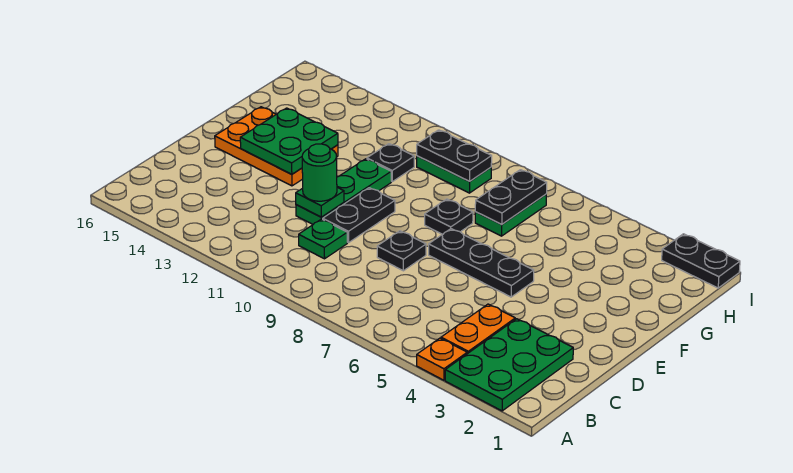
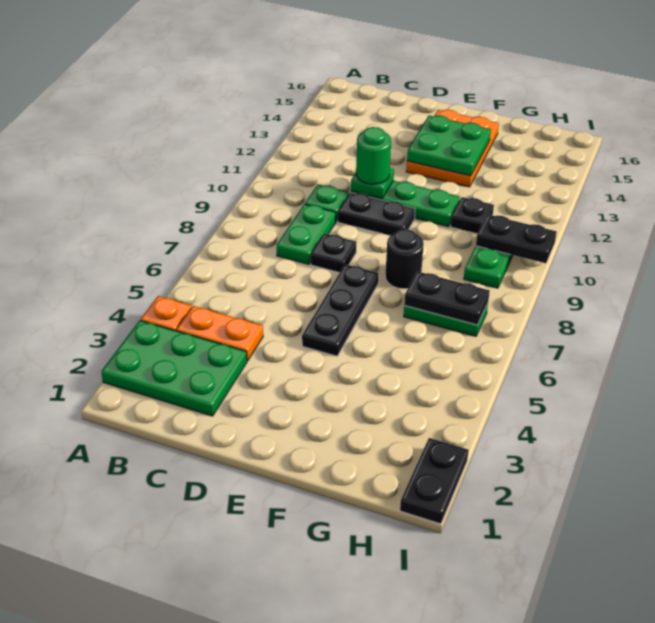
none -> green 1x2 plate [277,204,336,264]
black 1x1 plate [425,199,473,234] -> black 1x1 round brick [385,229,424,289]
black 1x2 plate [417,130,492,181] -> black 1x2 plate turned to [476,214,557,263]

